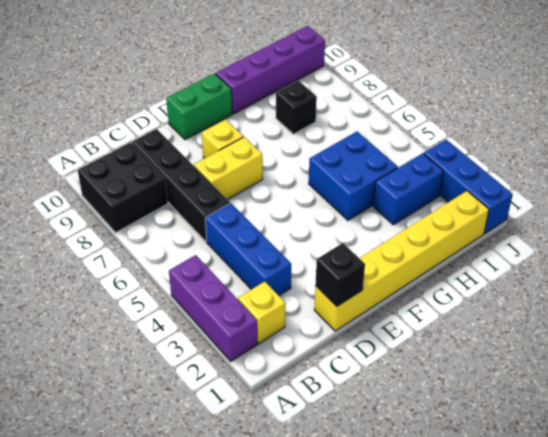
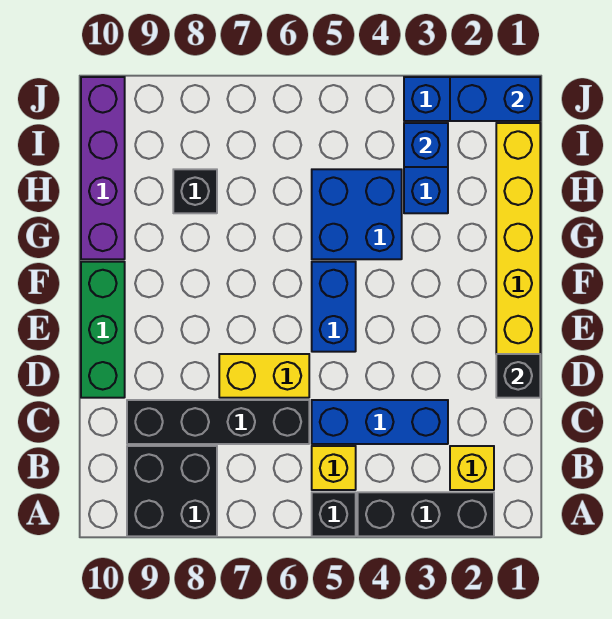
purple 1x3 brick [169,255,258,361] -> black 1x3 brick [358,492,494,536]
none -> black 1x1 brick [312,492,356,536]
yellow 1x2 brick [194,137,263,200] -> yellow 1x2 brick turned to [219,354,309,398]
none -> blue 1x2 brick [312,262,356,352]
yellow 1x1 brick [202,119,243,158] -> yellow 1x1 brick moved to [312,446,356,490]
green 1x2 brick [166,73,232,140] -> green 1x3 brick [81,262,125,398]
none -> blue 1x1 brick [404,123,448,167]
none -> blue 1x2 brick [450,77,540,121]

